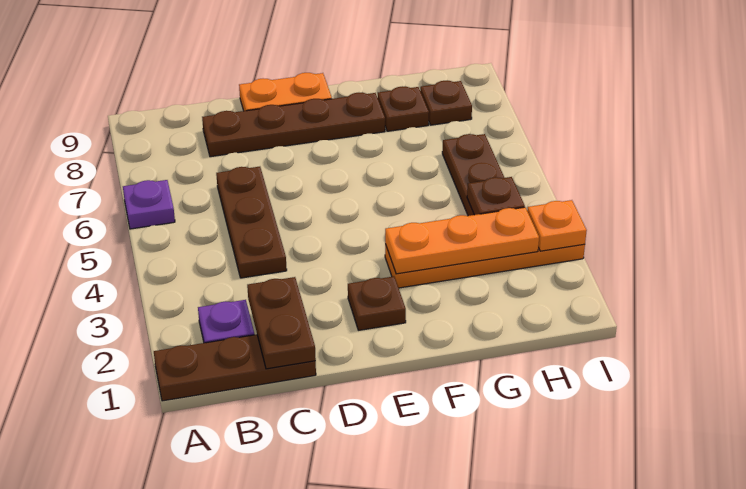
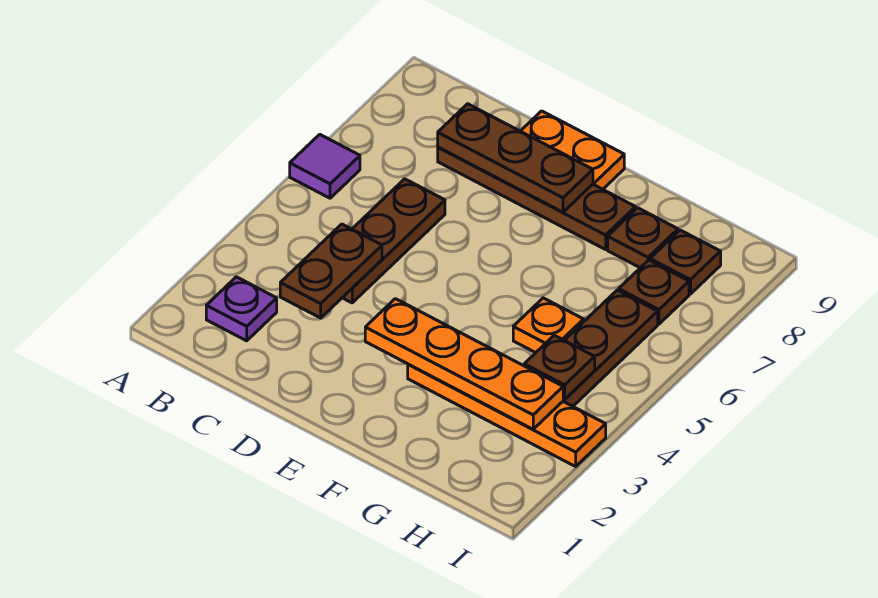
brown 1x3 plate [154,335,316,401] -> brown 1x3 plate moved to [438,104,593,212]
purple 1x1 plate [123,180,175,229] -> purple 1x1 tile [290,134,360,198]
brown 1x2 plate [247,277,316,369] -> brown 1x2 plate moved to [280,224,382,318]
brown 1x1 plate [348,276,406,330] -> brown 1x1 plate moved to [619,260,689,324]
orange 1x3 plate [385,207,539,274] -> orange 1x4 plate [365,299,563,429]
orange 1x1 plate [527,200,587,251] -> orange 1x1 plate moved to [513,298,584,353]

